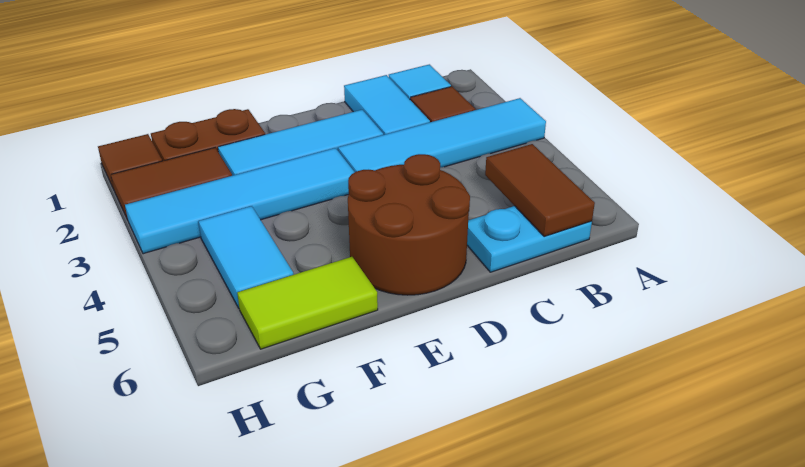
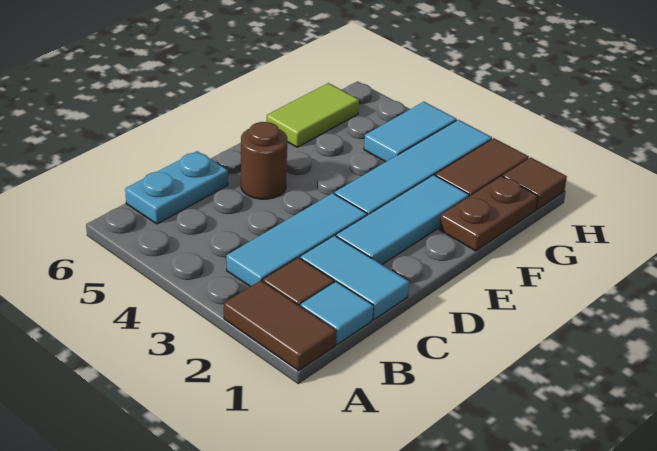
cyan 1x4 tile [338,98,546,172] -> cyan 1x3 tile [226,193,367,287]
brown 1x2 tile [485,144,595,237] -> brown 1x2 tile moved to [224,280,336,371]
brown 2x2 round brick [348,154,470,295] -> brown 1x1 round brick [241,122,287,199]
cyan 1x2 tile [198,206,294,308] -> cyan 1x2 tile turned to [364,102,457,162]

